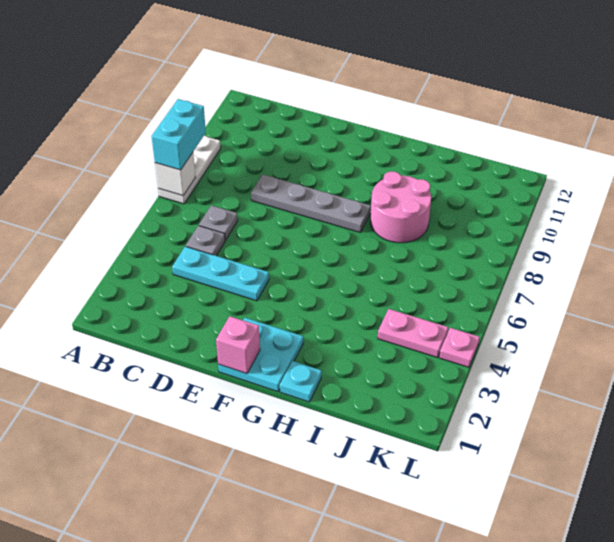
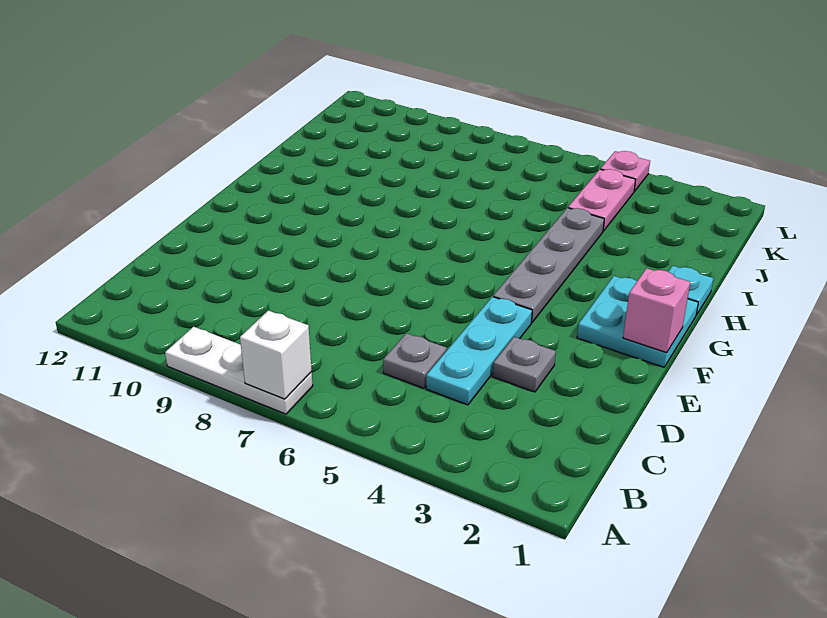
cyan 1x2 brick [152,99,206,170] -> none
grey 1x1 plate [199,205,238,240] -> grey 1x1 plate moved to [493,337,556,392]
grey 1x4 plate [251,174,371,233] -> grey 1x4 plate moved to [493,208,604,323]
pink 2x2 round brick [370,171,431,243] -> none

